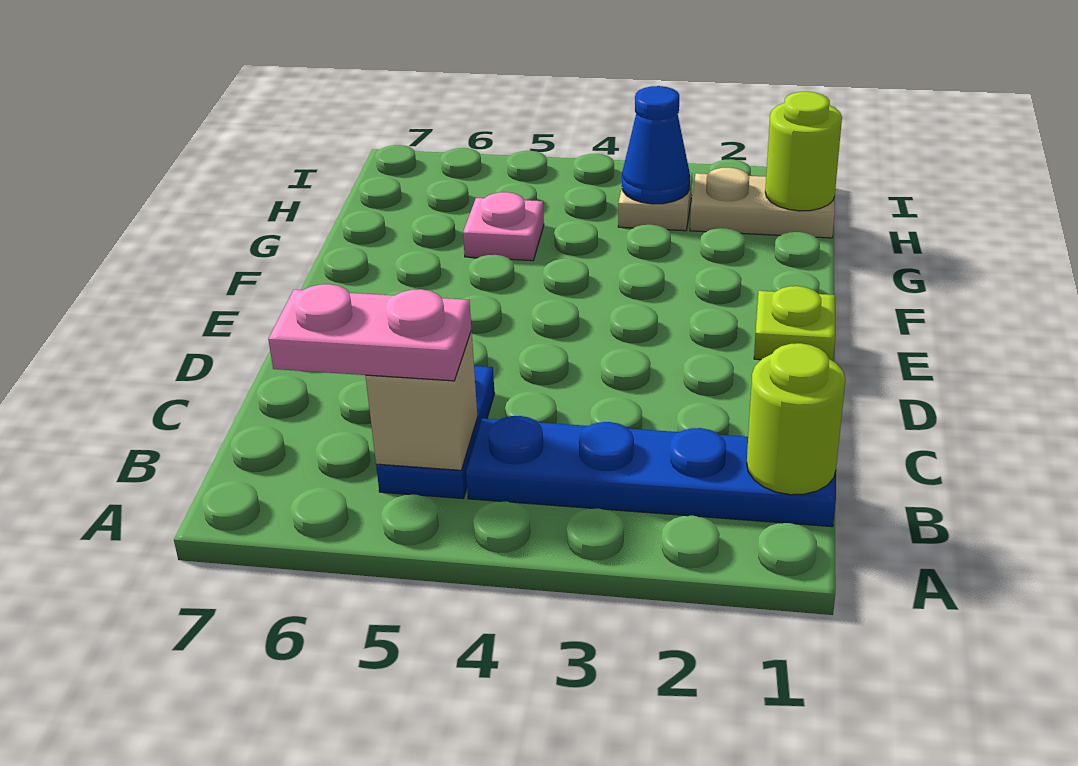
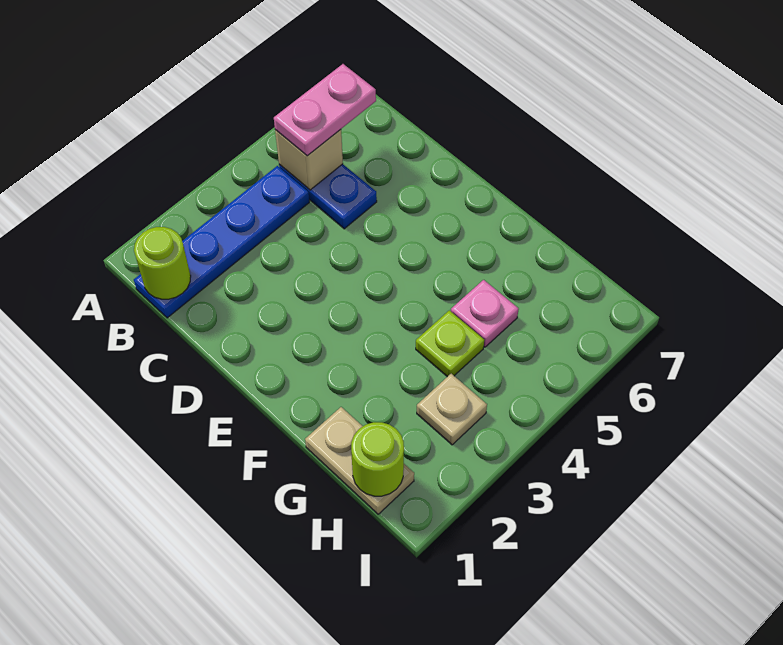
lime 1x1 plate [754,286,835,361] -> lime 1x1 plate moved to [416,310,484,377]
tan 1x2 plate [690,168,835,238] -> tan 1x2 plate turned to [305,407,414,514]
blue 1x1 cone [622,86,690,204] -> none

